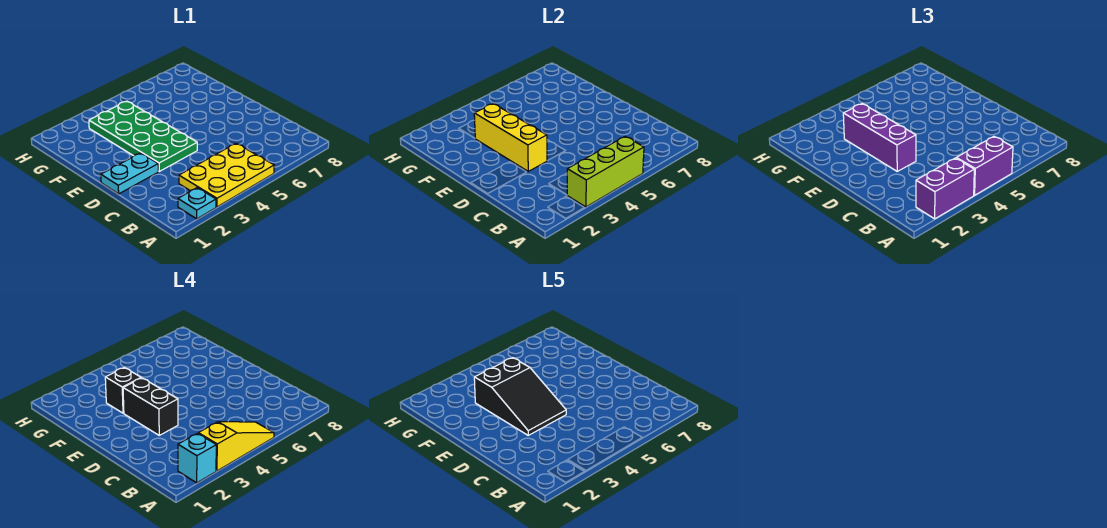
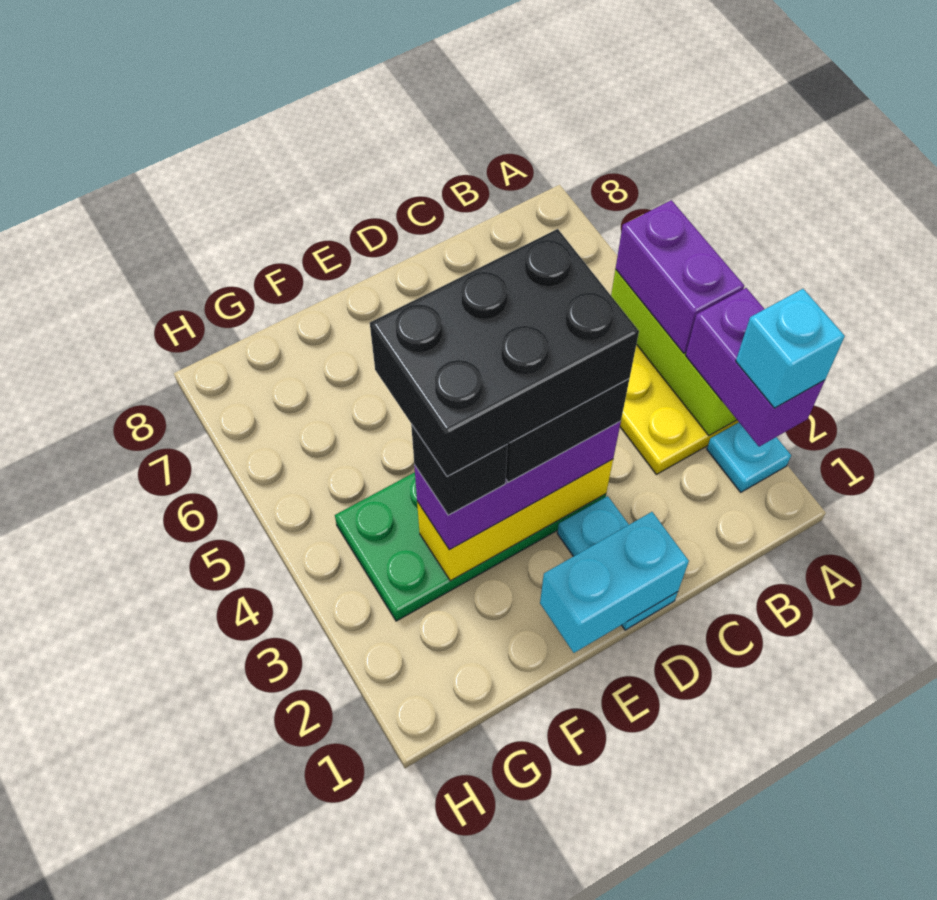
yellow 1x3 slope [198,422,274,471] -> none
none -> cyan 1x2 brick [540,512,689,653]
black 2x3 slope [474,358,566,435] -> black 2x3 brick [370,229,639,477]

